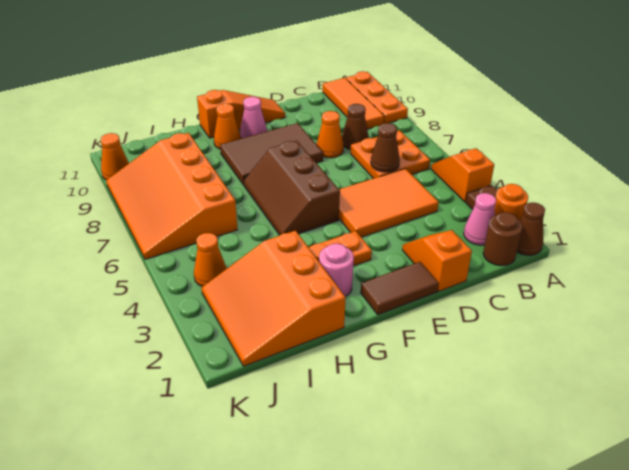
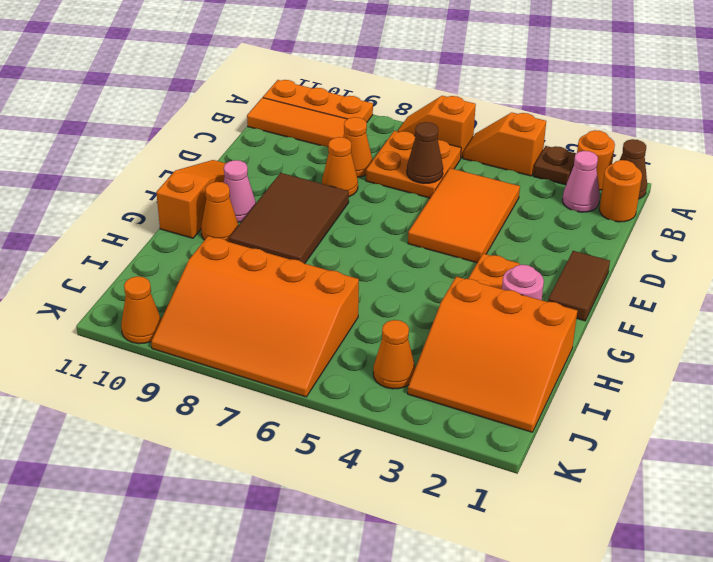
brown 1x1 round brick [483,212,523,266] -> orange 1x1 round brick [599,160,642,222]
brown 1x1 cone [342,104,369,150] -> orange 1x1 cone [343,117,373,177]
orange 1x2 slope [402,230,472,291] -> orange 1x2 slope moved to [397,96,476,158]
brown 2x3 slope [243,141,340,235] -> none

